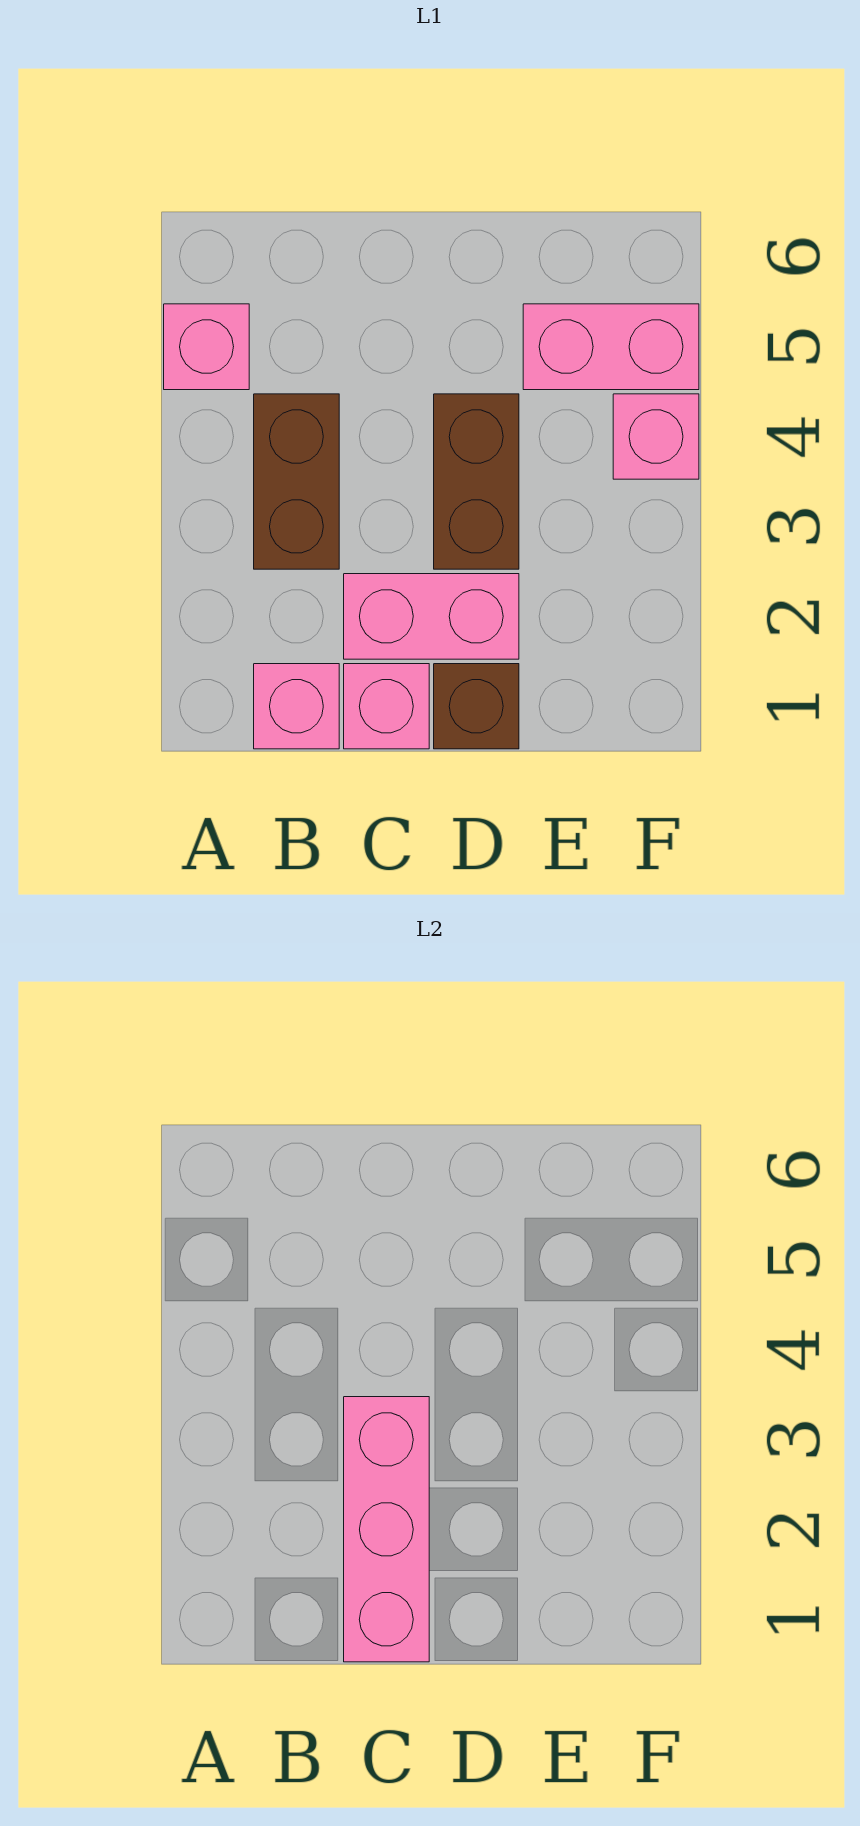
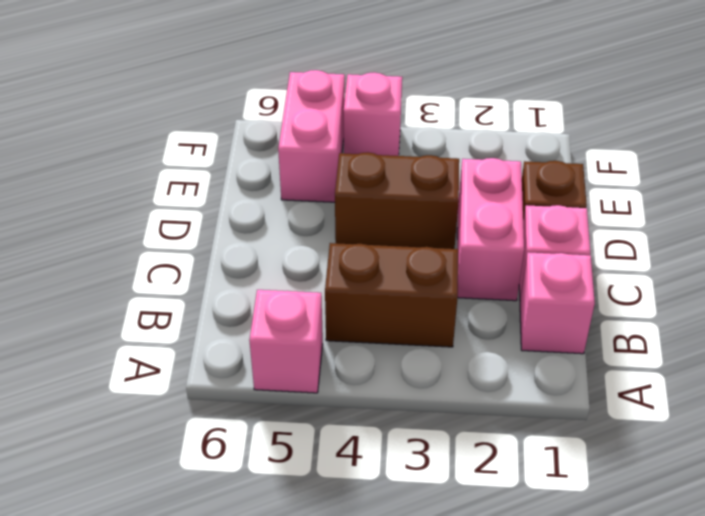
pink 1x3 brick [344,1397,429,1662] -> none

